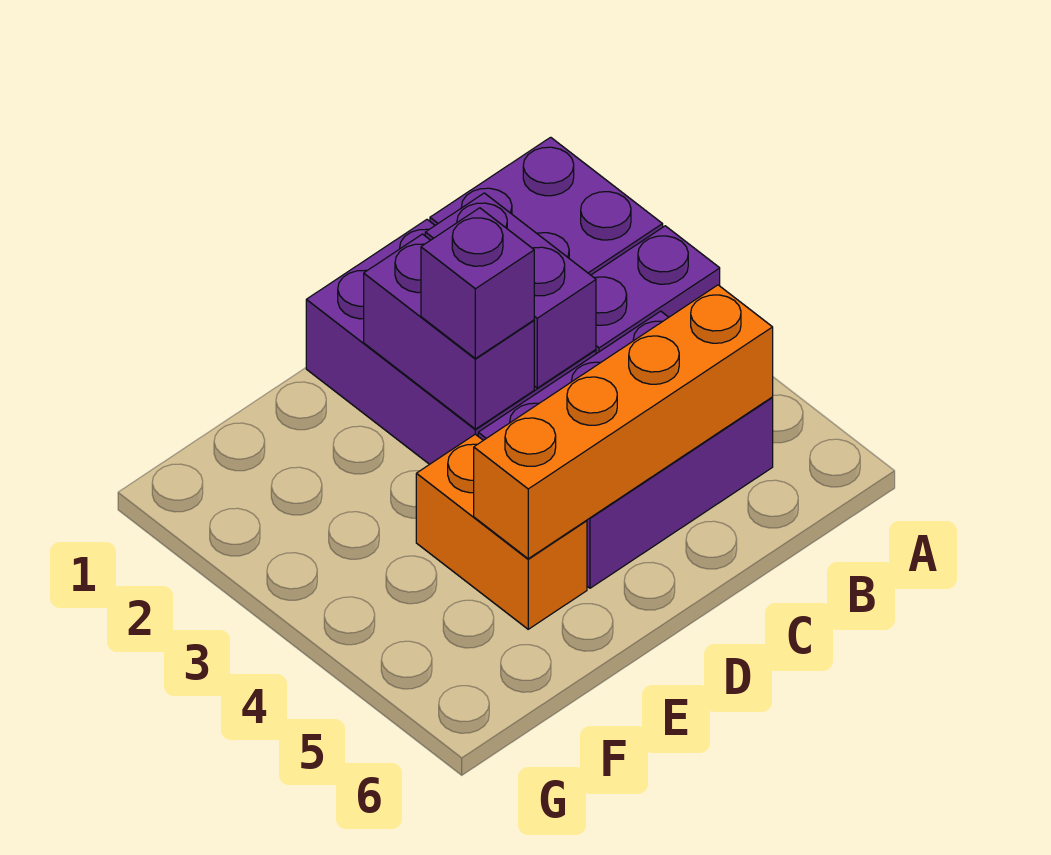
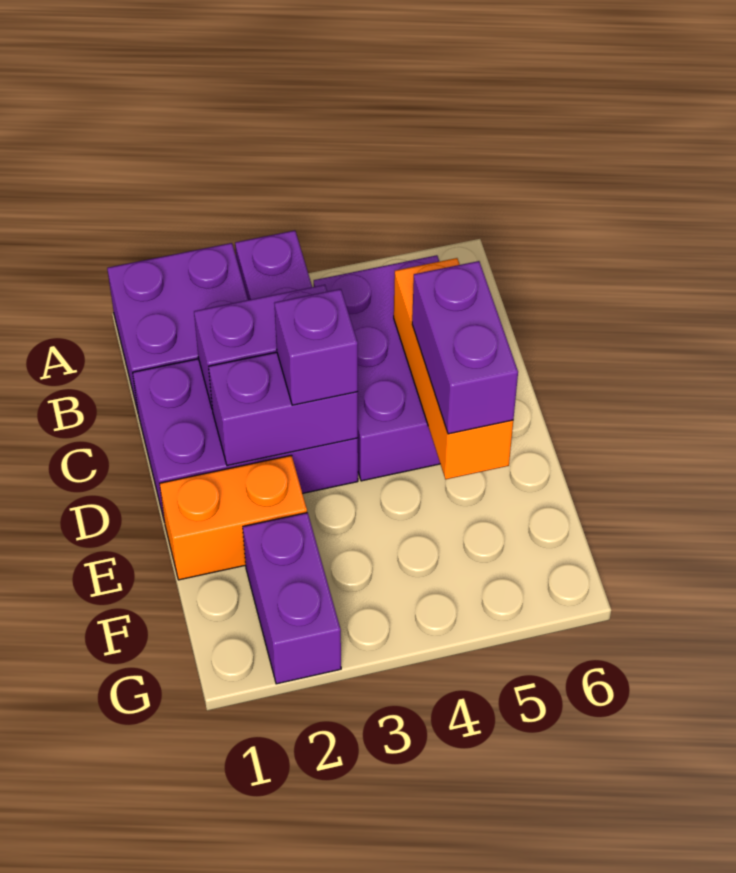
orange 1x4 brick [474,285,773,559] -> orange 1x3 brick [394,258,513,479]
none -> purple 1x2 brick [412,261,518,434]
orange 1x2 brick [416,434,587,629] -> orange 1x2 brick moved to [160,455,307,580]
none -> purple 1x2 brick [243,513,341,684]

